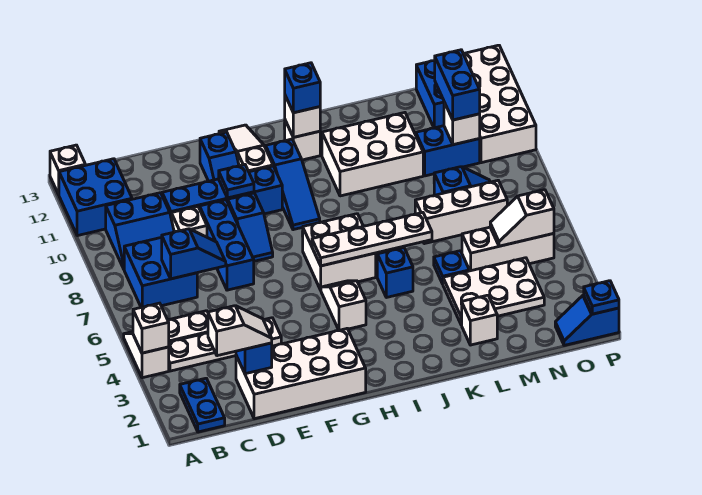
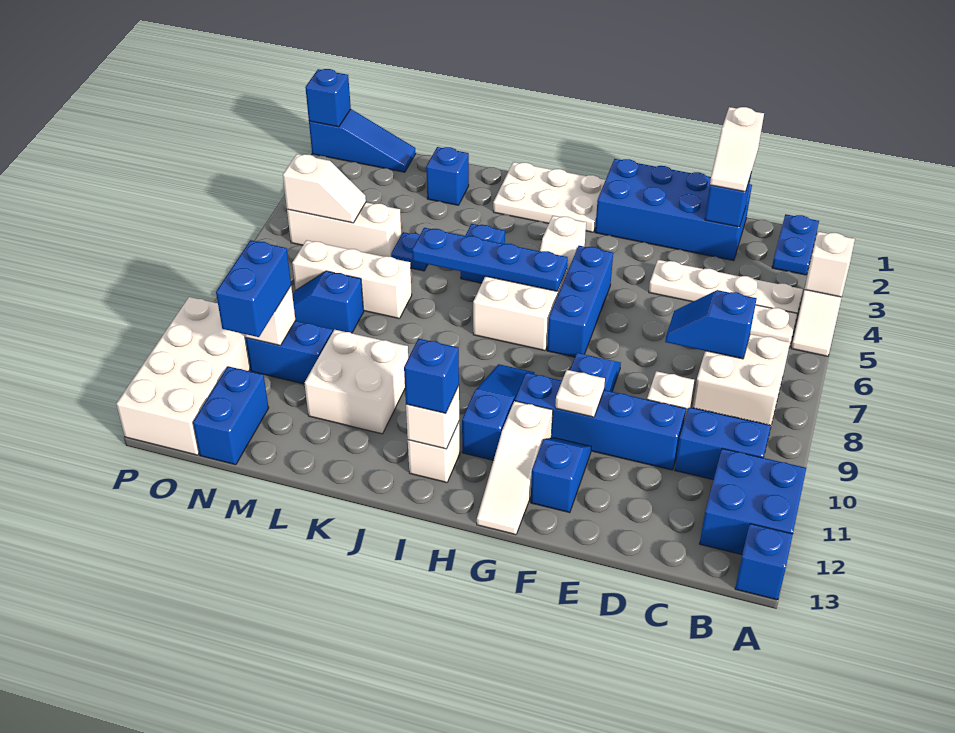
white 1x1 brick [50,145,86,194] -> blue 1x1 brick [735,524,793,600]
blue 2x2 brick [124,237,197,307] -> white 2x2 brick [692,334,790,425]
white 1x2 slope [208,306,272,356] -> white 1x2 slope turned to [710,107,764,192]
white 2x4 brick [236,329,366,419] -> blue 2x4 brick [595,159,752,261]
blue 1x3 brick [200,200,254,290] -> blue 1x3 brick moved to [547,246,613,357]
blue 1x1 plate [219,165,254,198] -> white 1x1 plate [555,370,605,417]
white 1x4 plate [312,213,432,266] -> blue 1x4 plate [412,228,568,291]
white 2x3 brick [322,113,423,196] -> white 2x2 brick [305,330,408,434]
white 1x1 brick [462,295,497,345] -> blue 1x1 brick [426,147,469,205]
white 2x3 plate [443,258,544,325] -> white 2x3 plate moved to [493,162,605,232]
blue 1x2 slope [555,295,619,345] -> blue 1x3 slope [309,109,416,172]
blue 1x1 plate [584,281,619,314] -> blue 1x1 brick [305,69,351,127]

